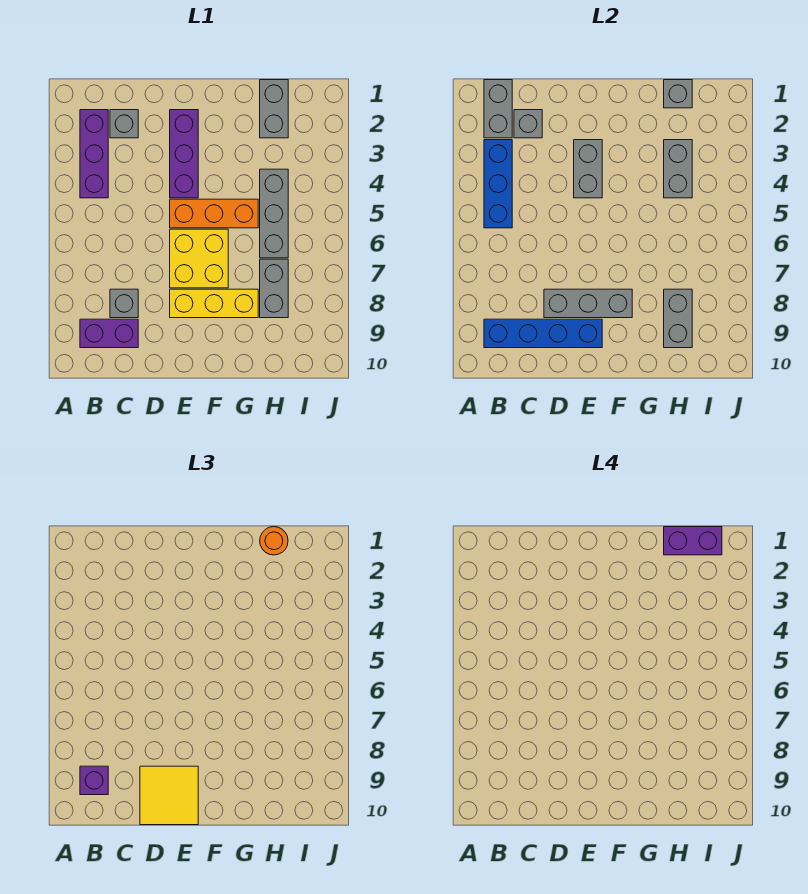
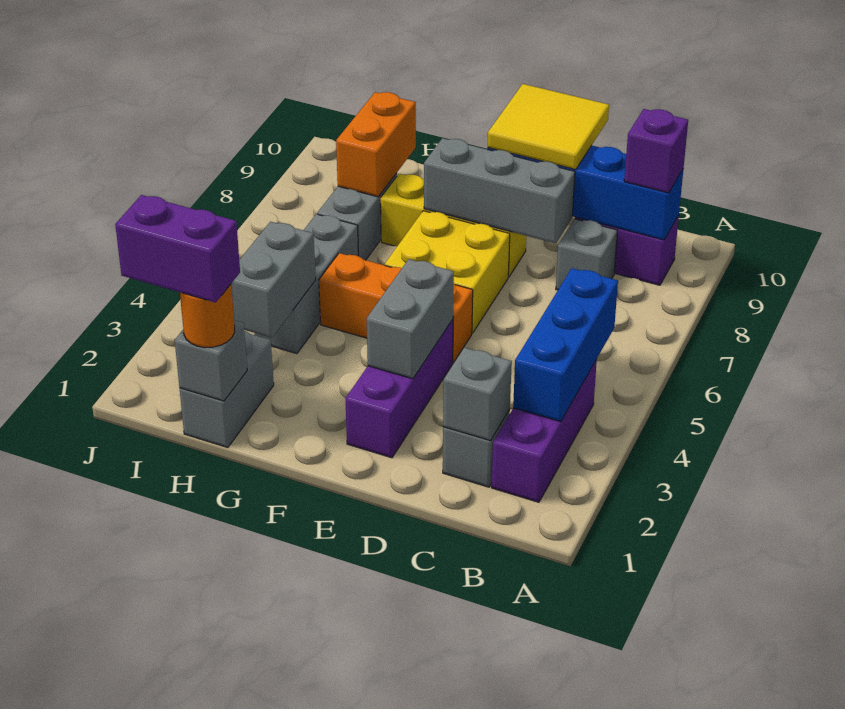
grey 1x2 brick [484,80,512,138] -> none
grey 1x2 brick [664,289,692,348] -> orange 1x2 brick [336,92,416,197]

